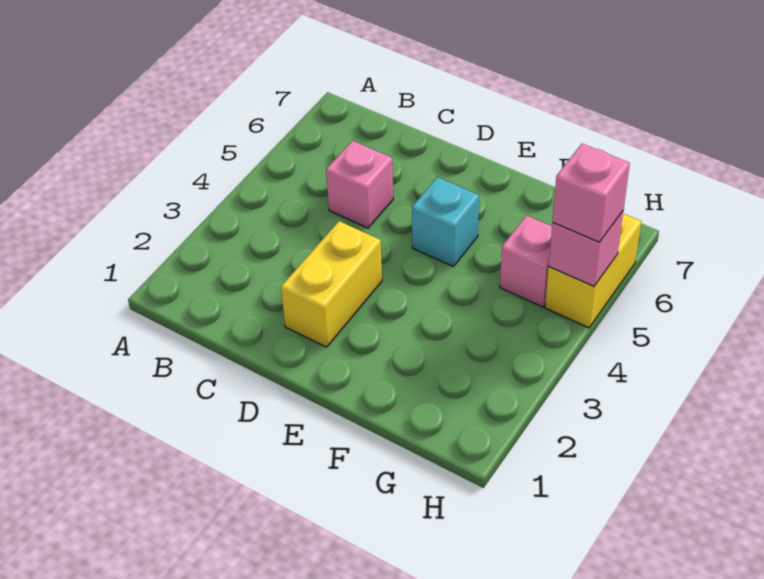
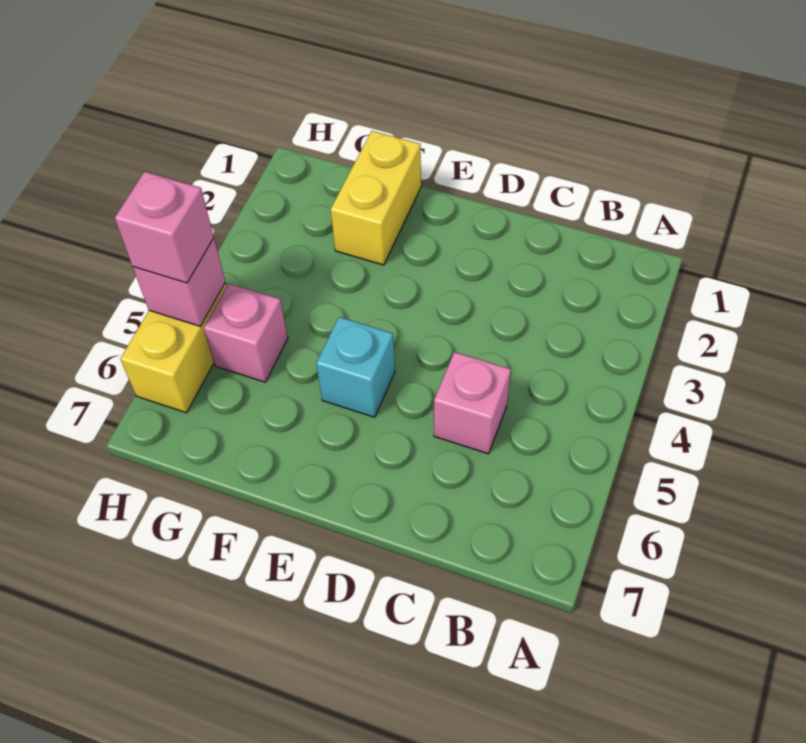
yellow 1x2 brick [281,221,382,347] -> yellow 1x2 brick moved to [331,131,421,265]

